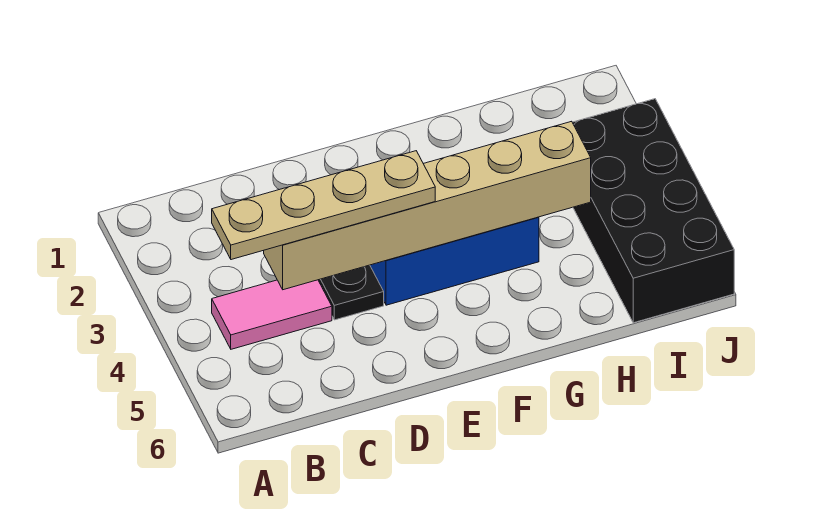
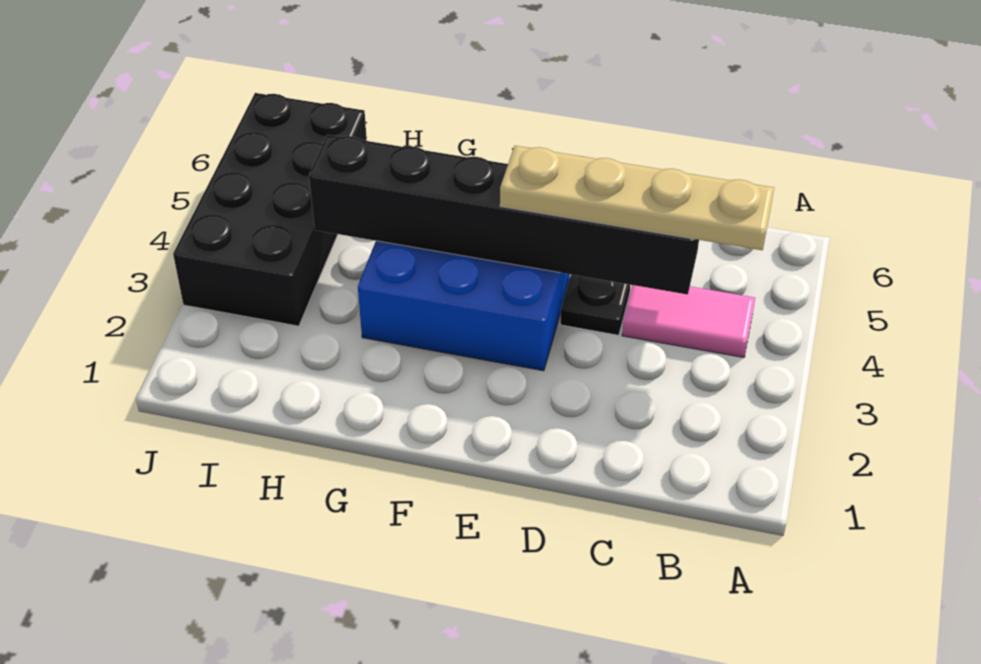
tan 1x6 brick [264,121,591,290] -> black 1x6 brick [309,135,699,295]

